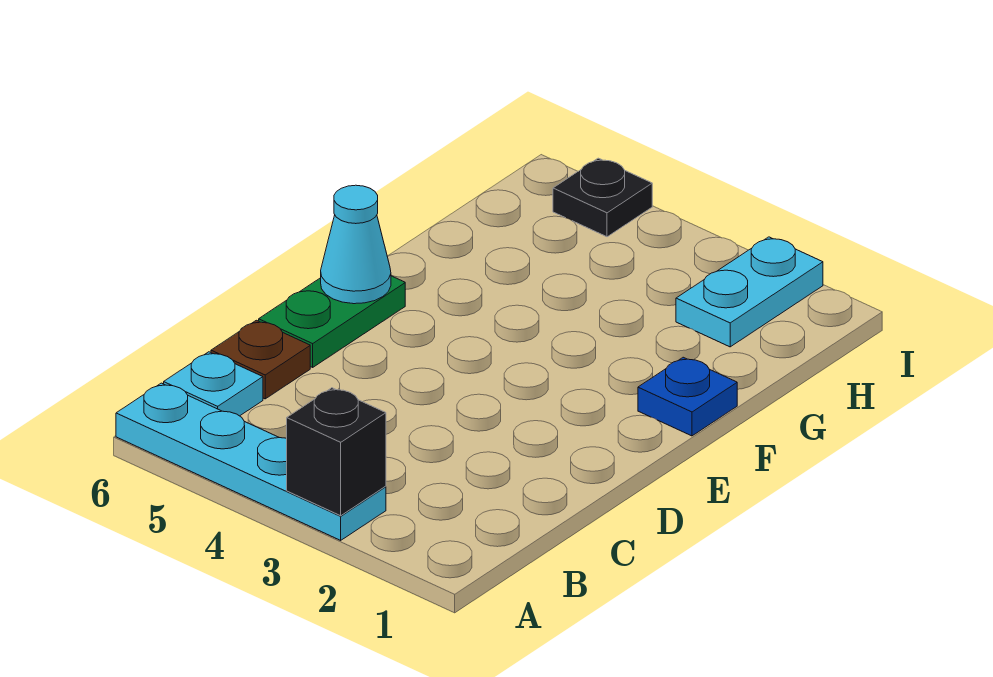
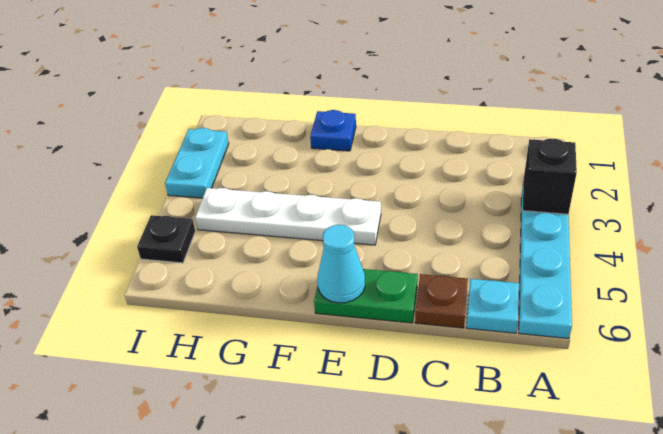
none -> white 1x4 plate [195,188,381,245]
cyan 1x2 plate [676,237,823,347] -> cyan 1x2 plate turned to [165,128,229,198]

